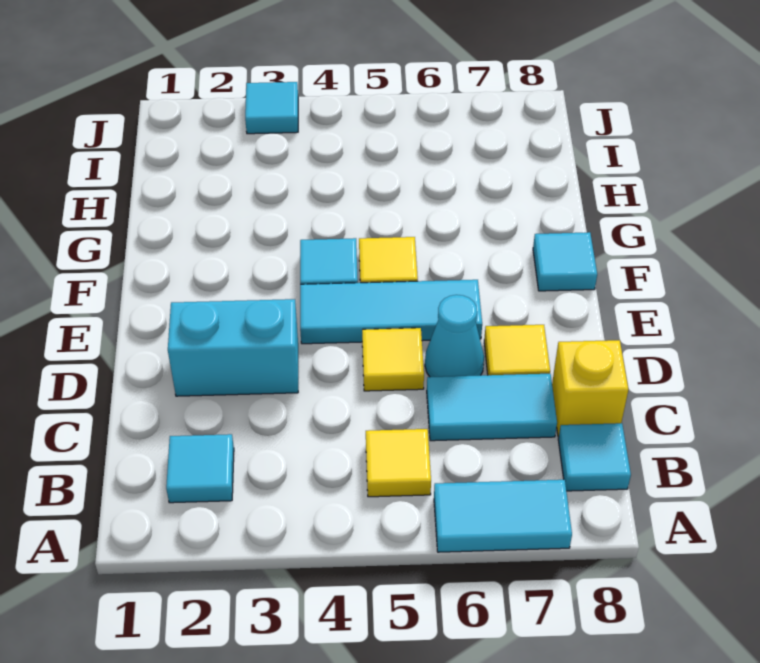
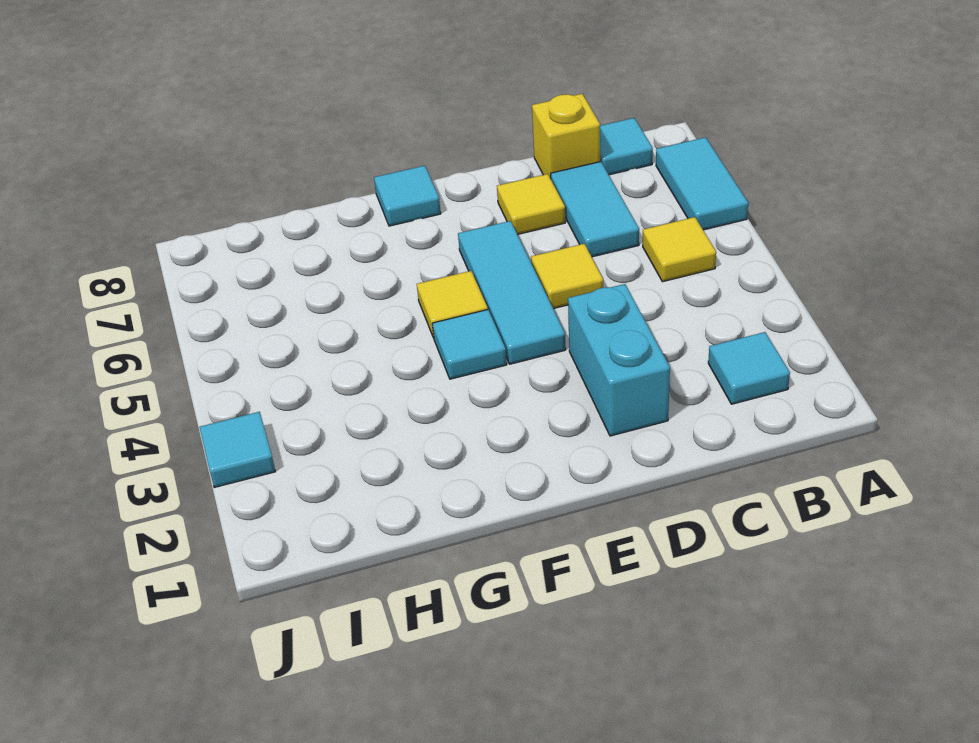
cyan 1x1 cone [425,295,484,377] -> none

